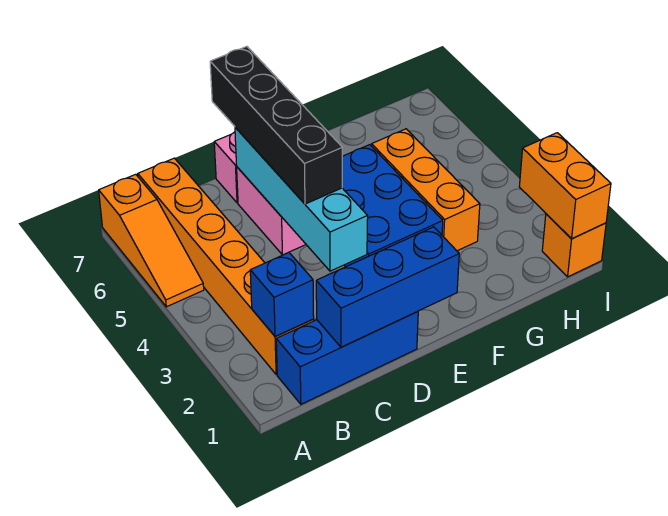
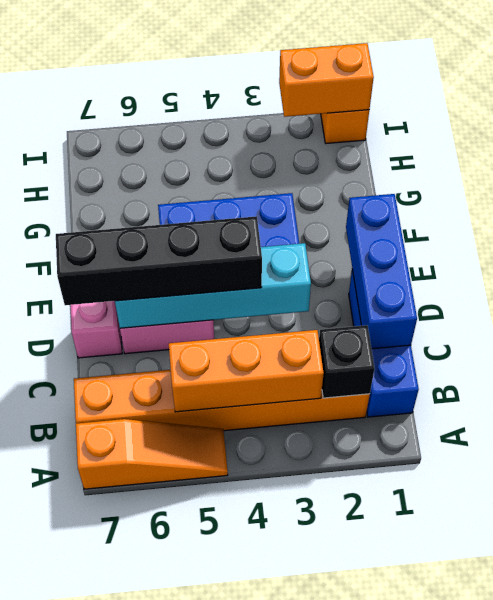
blue 1x1 brick [250,252,314,336] -> black 1x1 brick [319,325,375,398]
orange 1x3 brick [372,129,480,251] -> orange 1x3 brick moved to [169,330,324,412]

